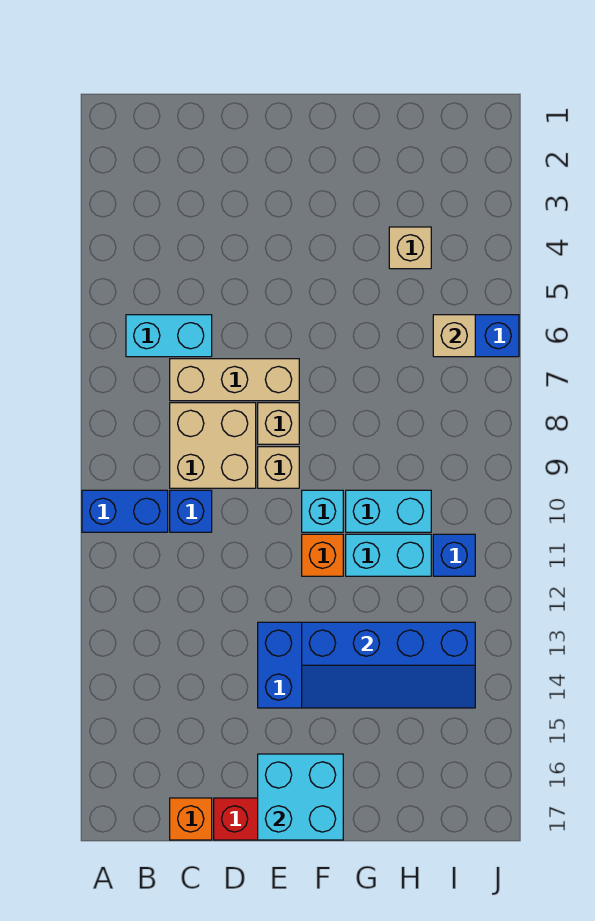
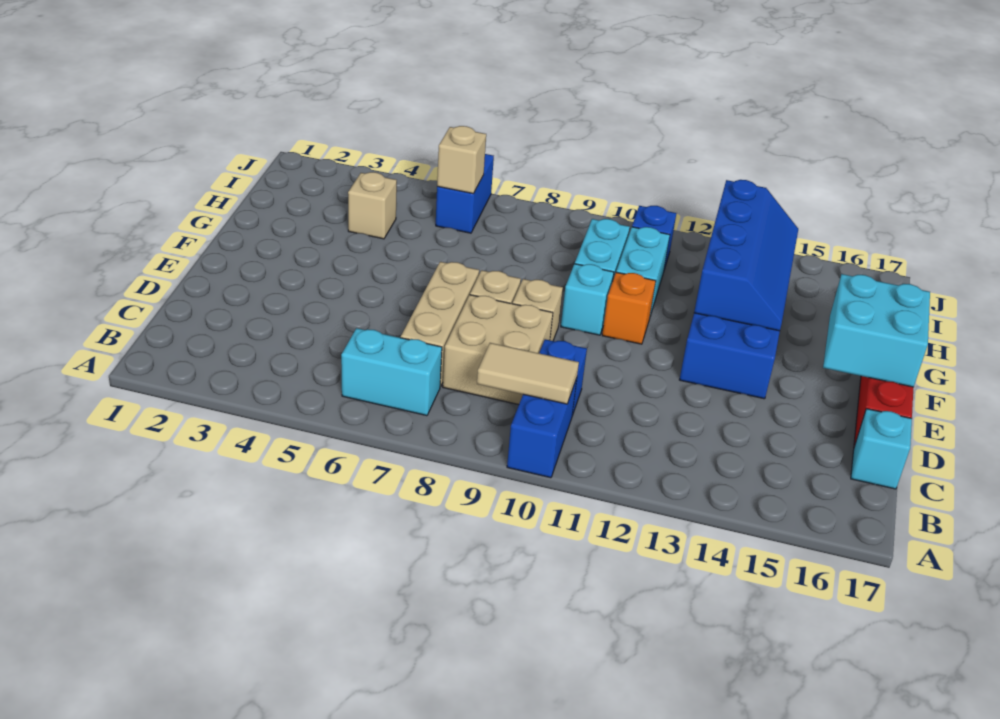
cyan 1x2 brick [126,315,212,357] -> cyan 1x2 brick turned to [341,328,442,416]
none -> tan 1x2 tile [477,343,579,404]
orange 1x1 brick [170,798,212,840] -> cyan 1x1 brick [851,409,912,489]

